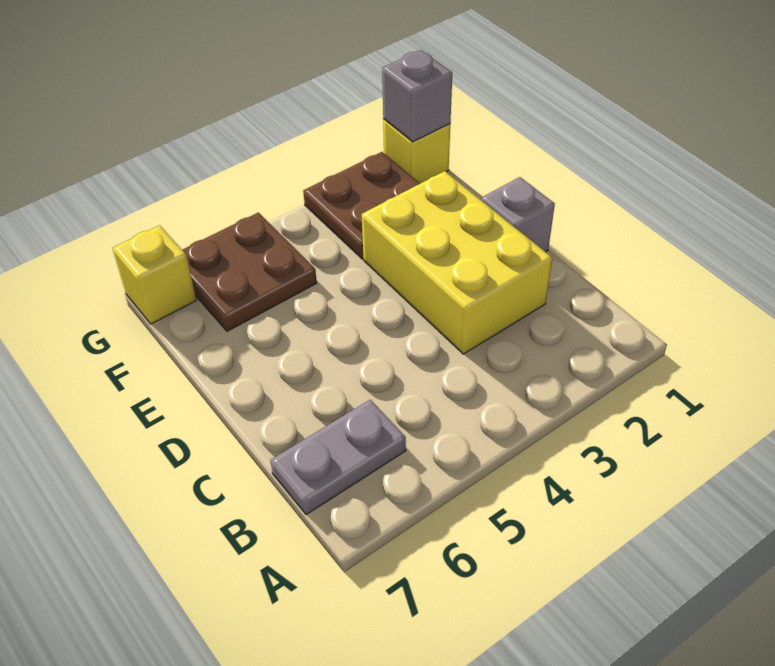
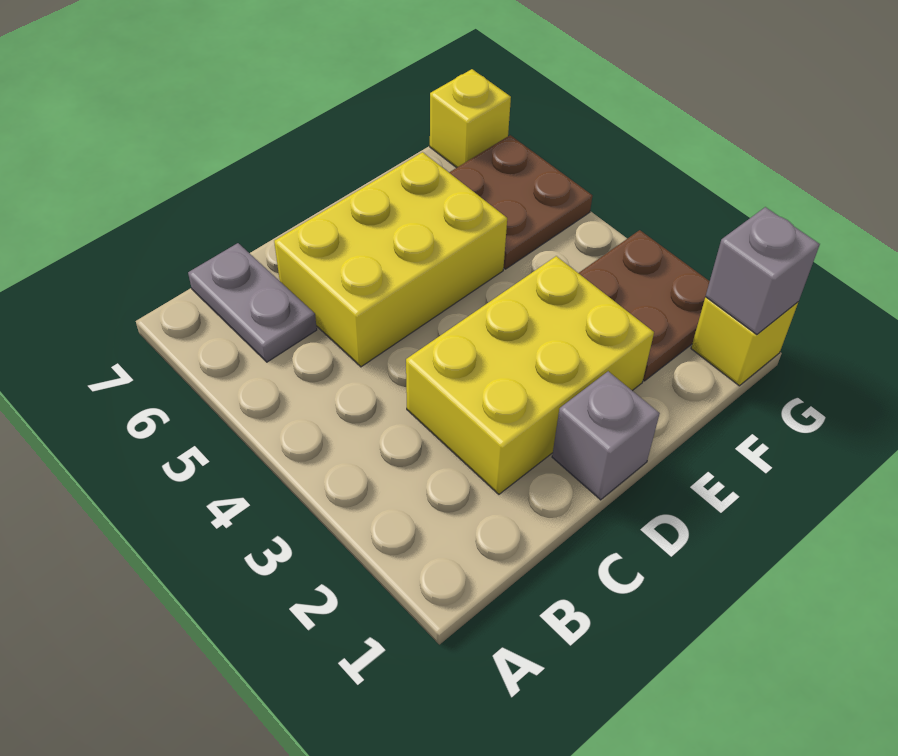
none -> yellow 2x3 brick [274,152,507,367]

